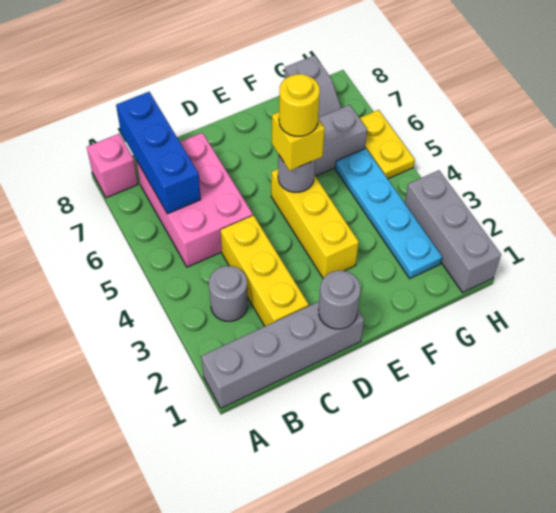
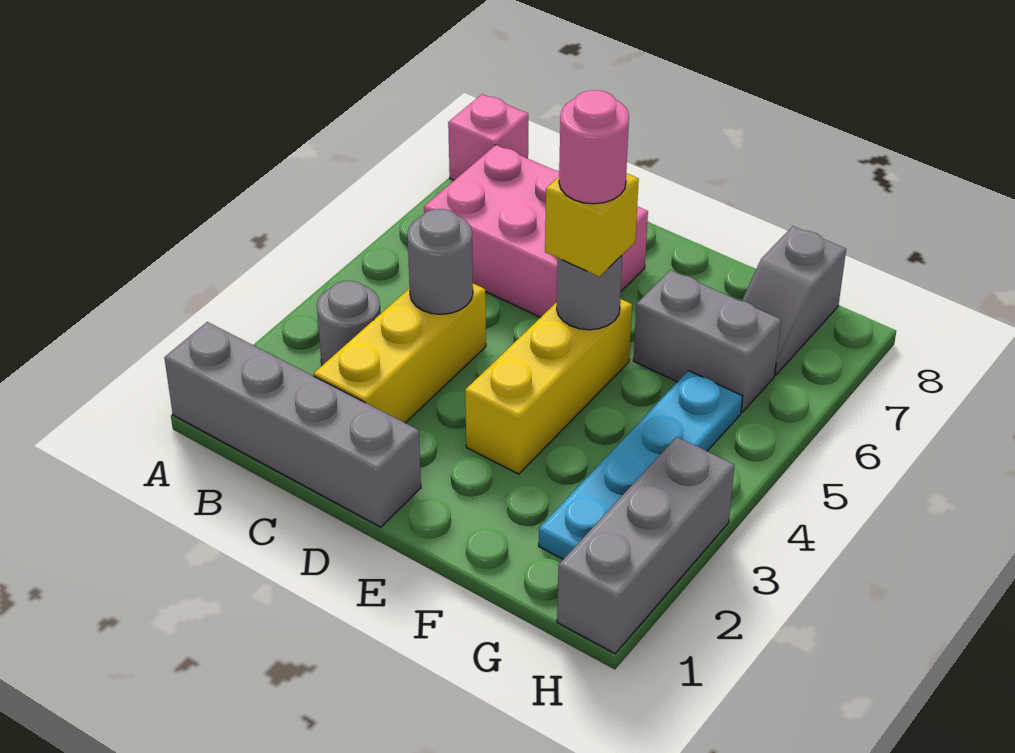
pink 2x3 brick [136,133,253,267] -> pink 2x3 brick turned to [424,145,648,317]
blue 1x3 brick [116,92,201,214] -> none
grey 1x1 round brick [318,271,361,329] -> grey 1x1 round brick moved to [407,209,473,314]
yellow 1x1 round brick [279,74,320,136] -> pink 1x1 round brick [559,90,629,204]
yellow 1x2 plate [360,110,415,179] -> none

